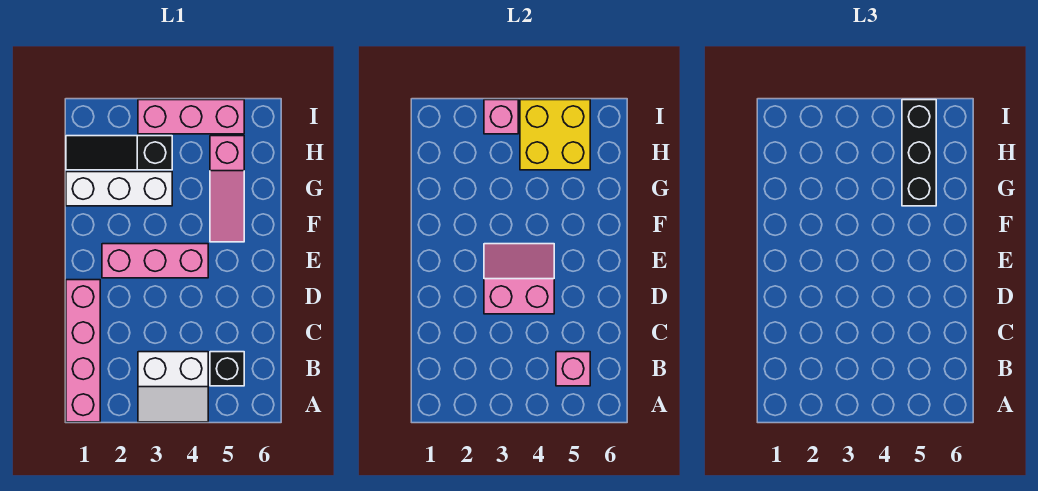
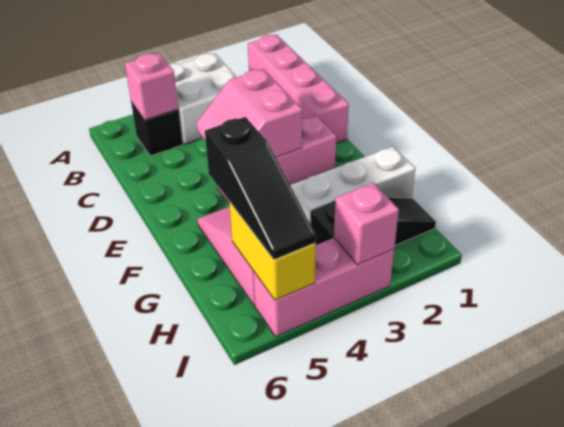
white 2x2 slope [138,352,208,422] -> white 2x2 brick [169,53,237,144]
pink 2x2 slope [484,244,554,314] -> pink 2x2 slope turned to [196,69,302,157]
black 1x3 brick [902,100,936,206] -> black 1x3 slope [205,117,316,260]
yellow 2x2 brick [520,100,590,170] -> yellow 1x2 brick [229,202,316,300]

